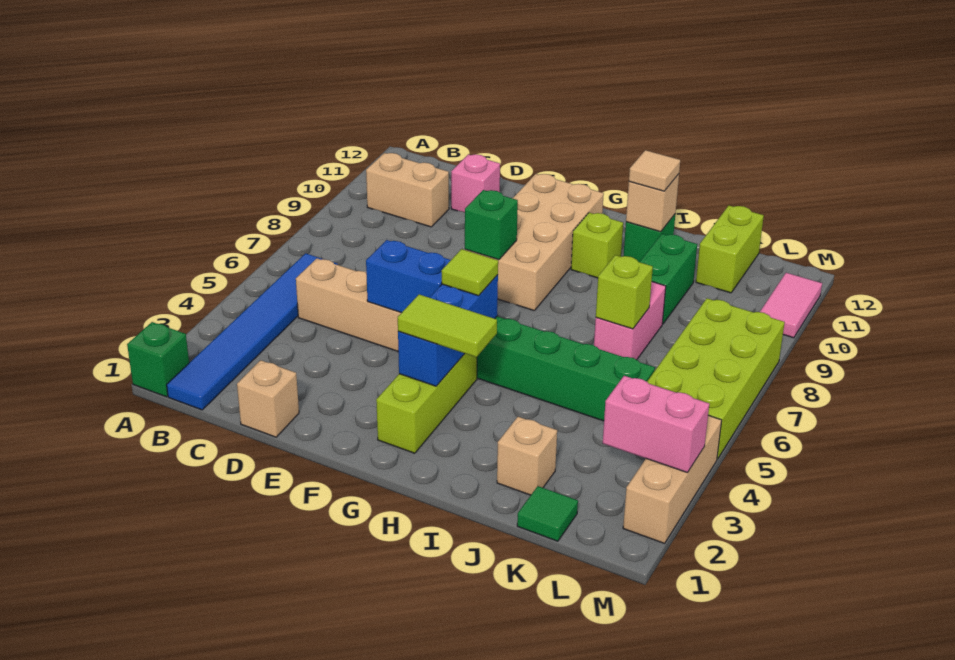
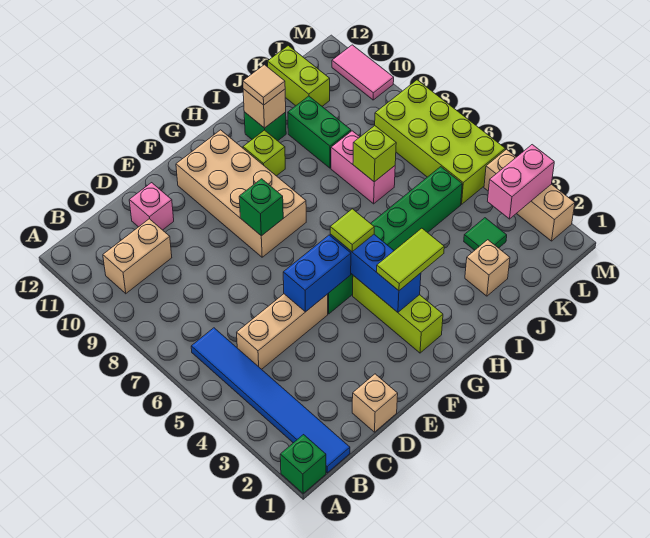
green 1x1 tile [517,486,578,541] -> green 1x1 tile moved to [464,218,507,250]

